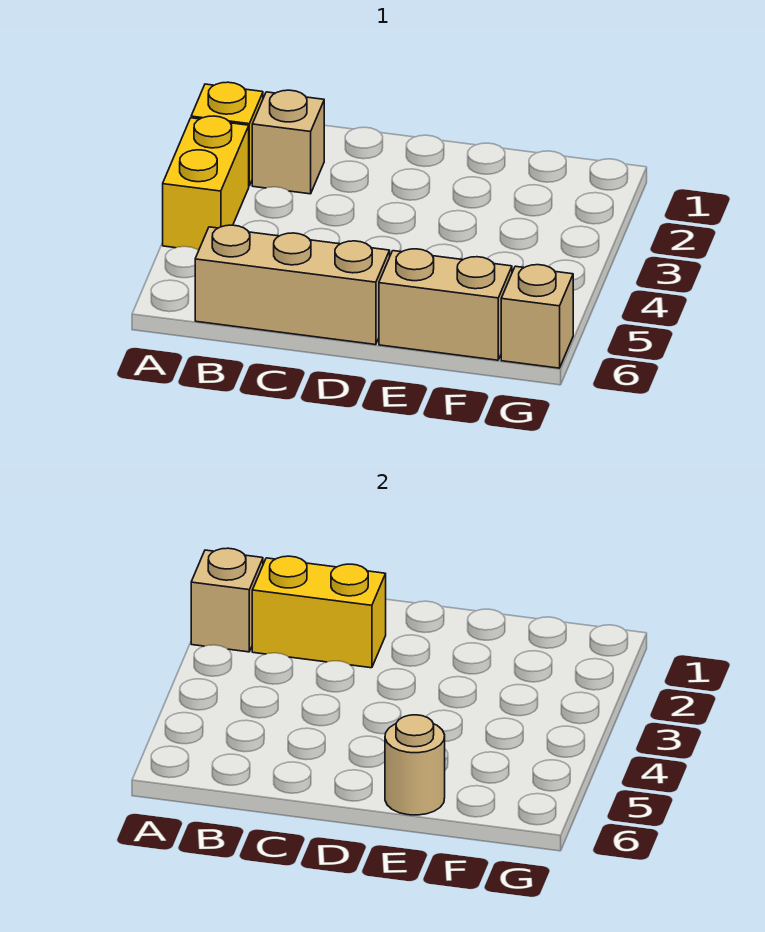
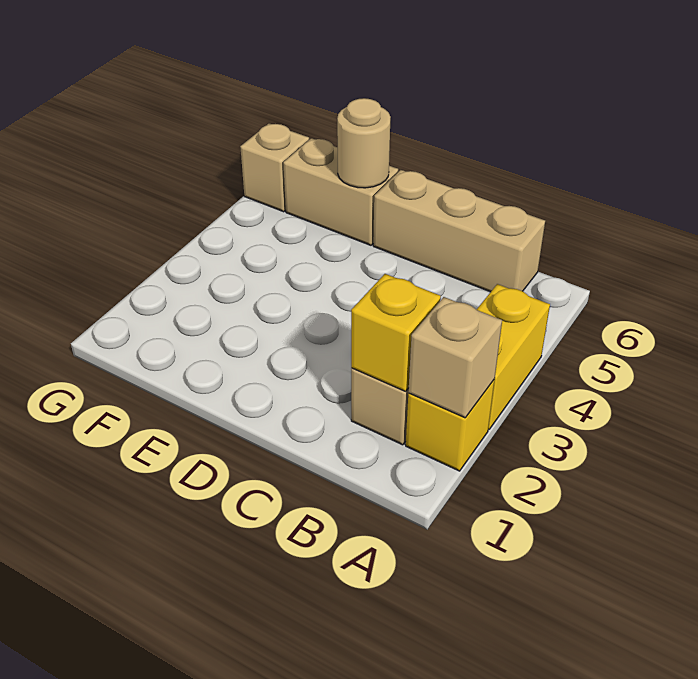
yellow 1x2 brick [252,556,386,668] -> yellow 1x1 brick [351,274,441,391]

